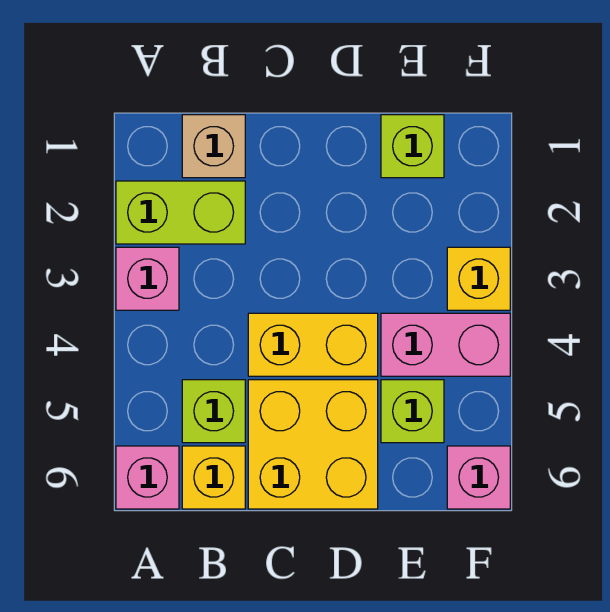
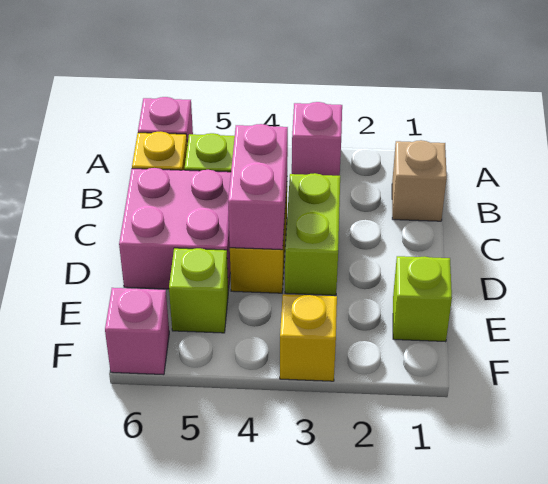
lime 1x2 brick [116,181,245,244] -> lime 1x2 brick moved to [285,173,340,295]
yellow 2x2 brick [248,380,378,509] -> pink 2x2 brick [119,168,231,291]
pink 1x2 brick [381,313,510,376] -> pink 1x2 brick moved to [228,124,288,250]

